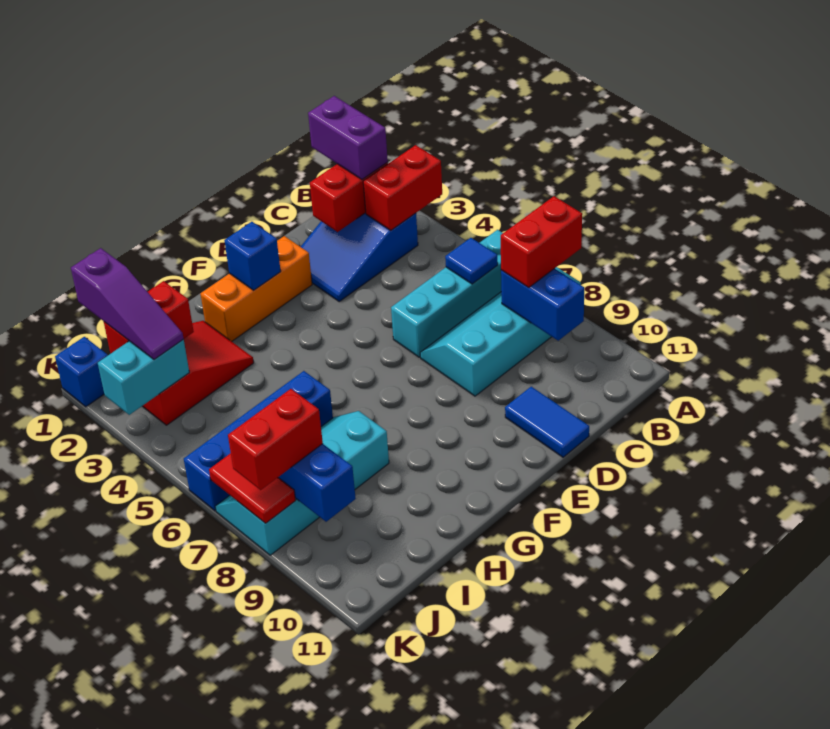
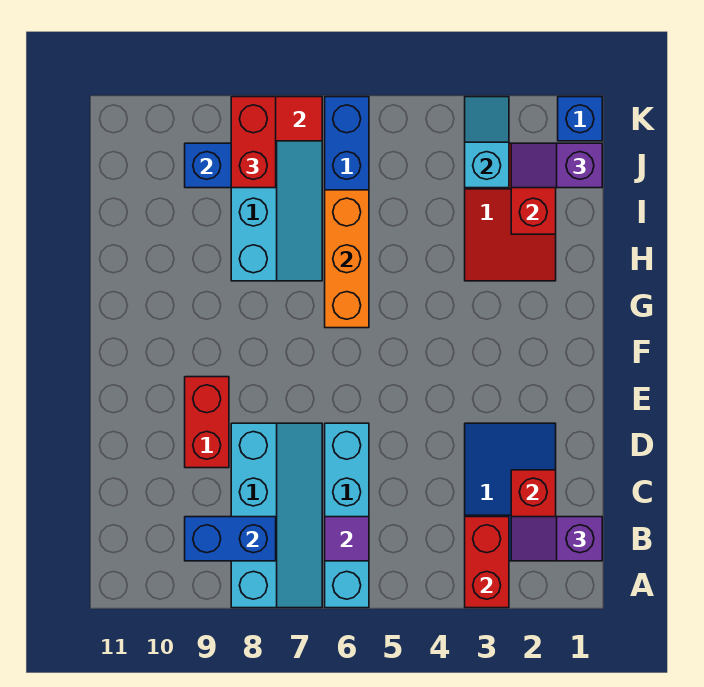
red 1x2 brick [501,196,582,288] -> red 1x2 brick moved to [185,377,229,468]
purple 1x2 brick [308,96,388,179] -> purple 1x2 slope [511,517,602,561]
blue 1x1 tile [445,238,498,284] -> purple 1x1 tile [325,517,369,561]
blue 1x2 tile [505,387,589,457] -> none
orange 1x3 brick [200,236,312,341] -> orange 1x3 brick moved to [325,190,369,328]
blue 1x1 brick [224,222,281,290] -> none
purple 1x3 slope [71,248,184,359] -> purple 1x2 slope [511,143,602,188]
cyan 1x2 brick [98,339,189,415] -> cyan 1x2 slope [465,97,509,188]

